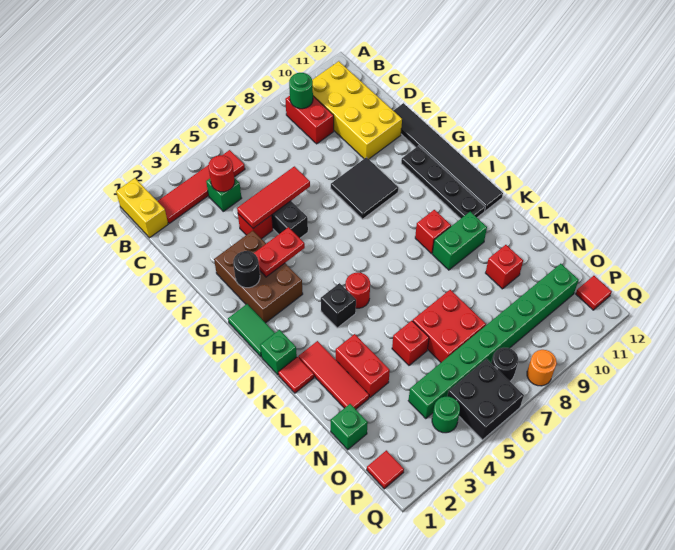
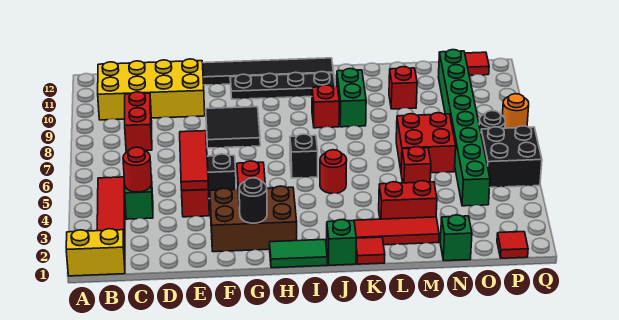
red 1x2 brick [285,96,334,144] -> red 1x2 brick turned to [125,92,152,151]
green 1x1 round brick [289,73,313,109] -> none
black 1x1 brick [321,283,356,328] -> black 1x1 brick moved to [290,134,318,178]
green 1x1 round brick [432,397,460,433] -> none

